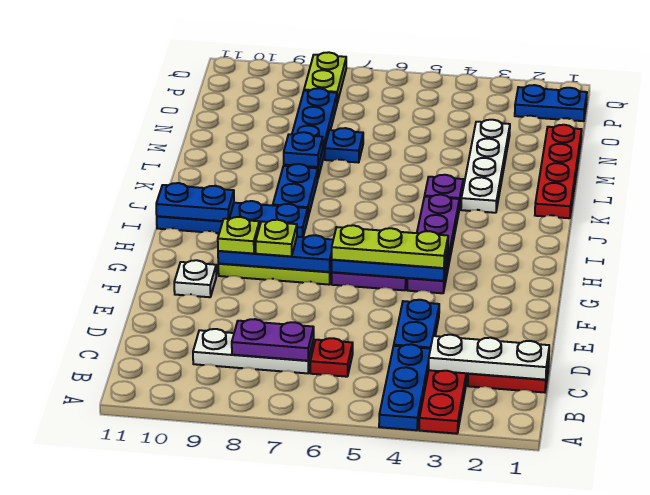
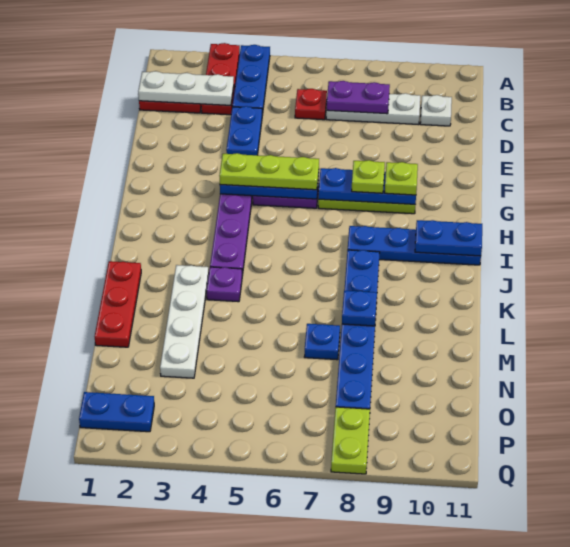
white 1x1 plate [174,260,216,297] -> white 1x1 plate moved to [420,95,452,126]
red 1x4 plate [535,125,582,218] -> red 1x3 plate [95,261,141,347]

